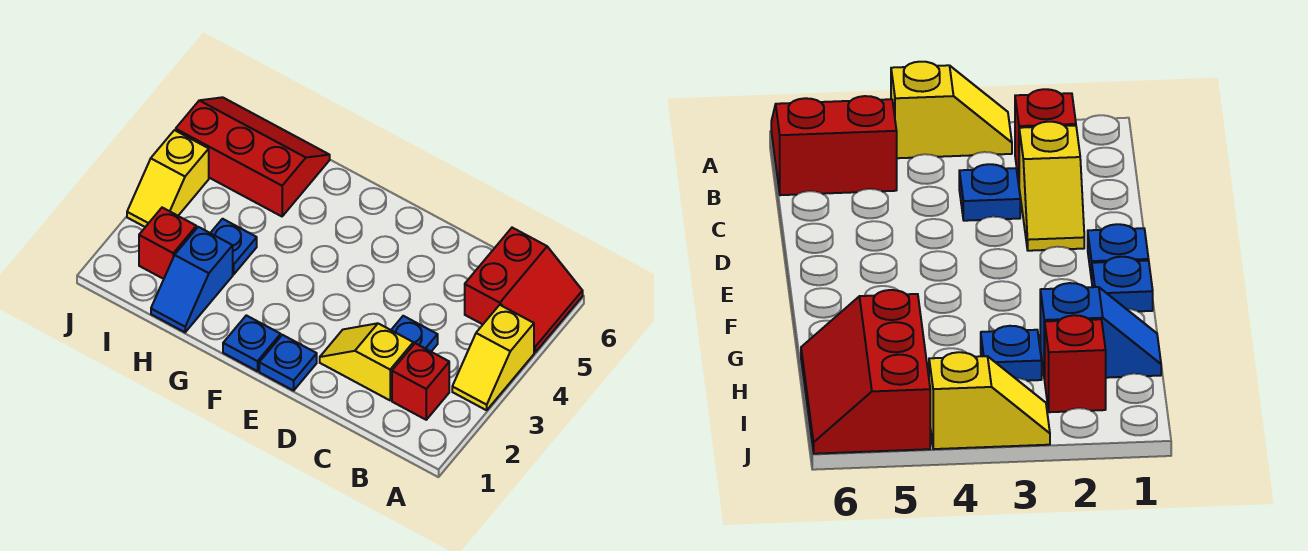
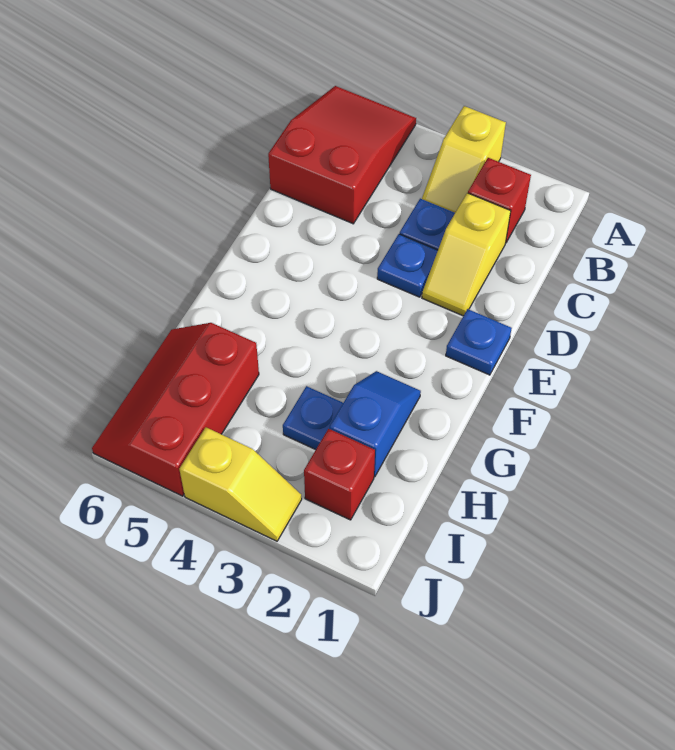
yellow 1x2 slope [452,305,534,410] -> yellow 1x2 slope turned to [422,106,506,213]
red 2x2 slope [465,228,583,352] -> red 2x3 slope [268,86,416,224]
blue 1x1 plate [223,315,281,371] -> blue 1x1 plate moved to [377,234,438,297]
blue 1x2 slope [151,227,233,332] -> blue 1x2 slope turned to [330,371,421,477]

